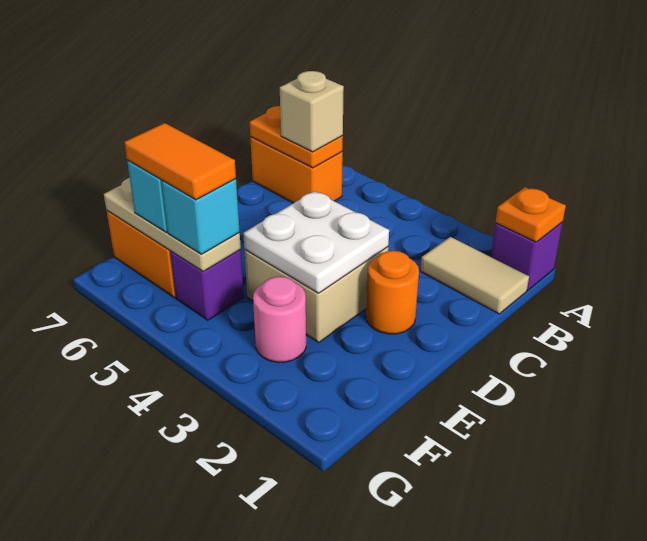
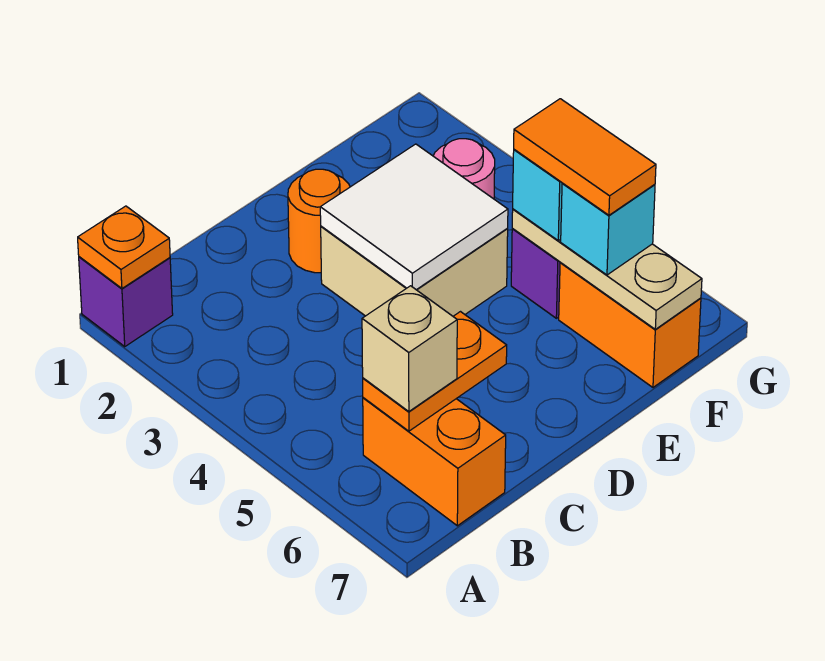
tan 1x2 tile [421,237,529,314] -> none
orange 1x2 plate [250,106,343,168] -> orange 1x2 plate turned to [363,312,507,431]
white 2x2 plate [243,191,389,293] -> white 2x2 tile [320,144,508,290]

